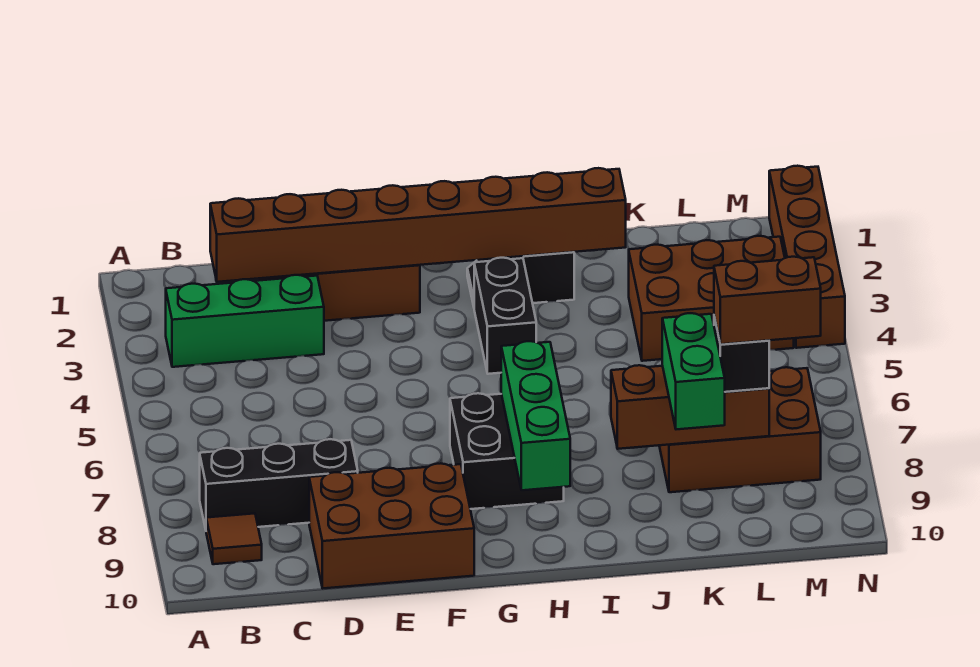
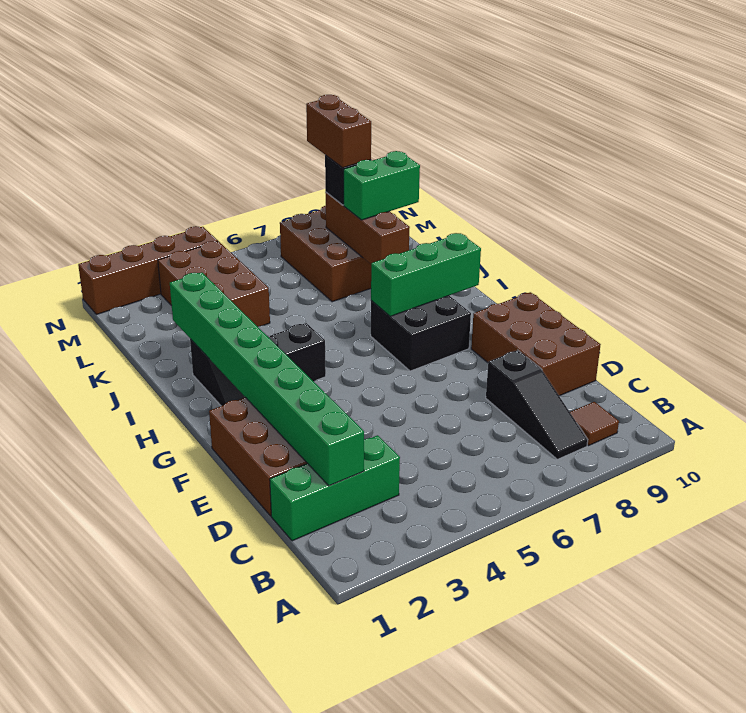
green 1x3 brick [166,275,324,367] -> green 1x3 brick turned to [270,435,400,541]
black 1x3 brick [200,439,358,529] -> black 1x3 slope [486,350,588,459]
brown 1x8 brick [210,168,626,282] -> green 1x8 brick [170,272,364,486]

